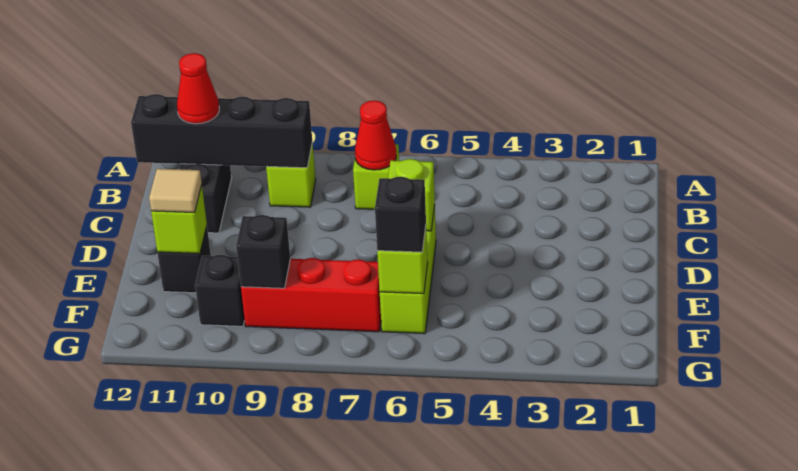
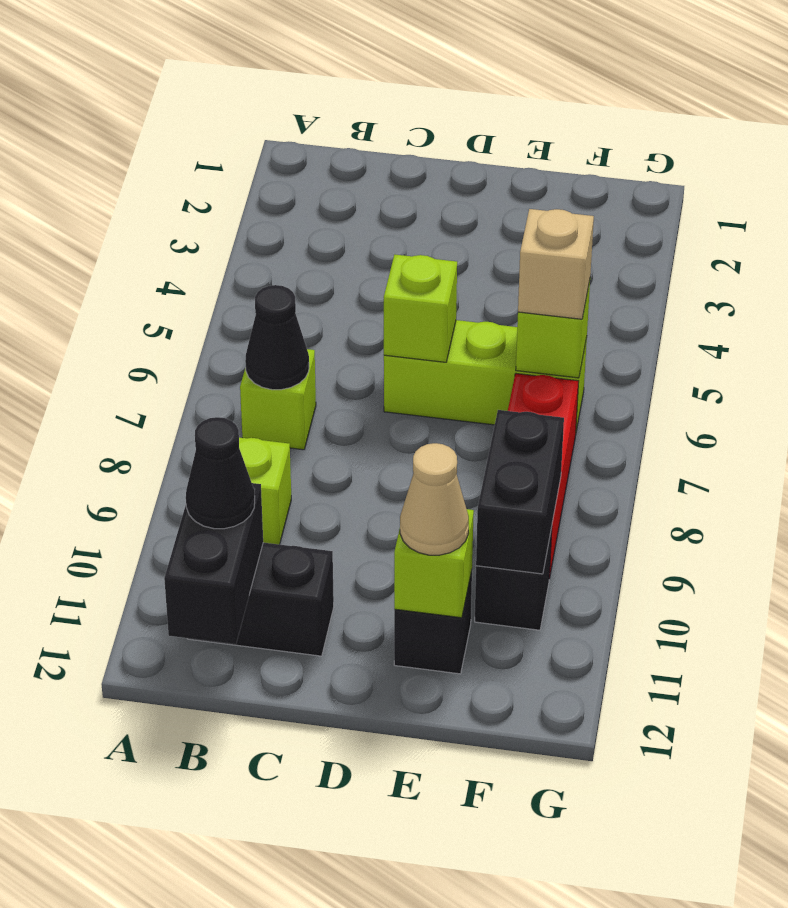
red 1x1 cone [355,101,396,170] -> black 1x1 cone [245,285,309,390]
black 1x4 brick [131,94,312,168] -> black 1x2 brick [164,483,263,644]
red 1x1 cone [177,53,219,124] -> black 1x1 cone [186,417,255,529]
tan 1x1 tile [149,169,202,212] -> tan 1x1 cone [400,443,469,555]
black 1x1 brick [375,177,426,252] -> tan 1x1 brick [518,209,594,319]
black 1x1 brick [236,215,290,288] -> black 1x2 brick [476,410,564,574]

